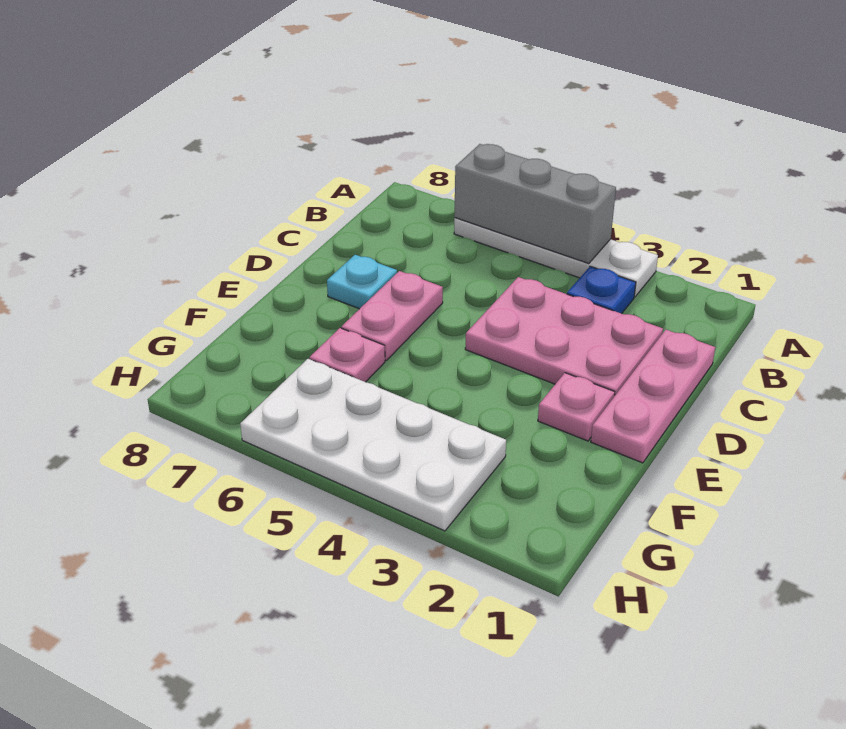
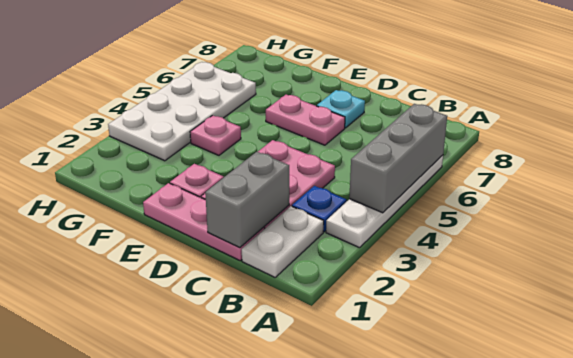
none -> white 1x2 plate [242,206,324,277]
none -> grey 1x2 brick [205,152,289,248]
pink 1x1 plate [309,328,385,382] -> pink 1x1 plate moved to [190,115,241,155]

